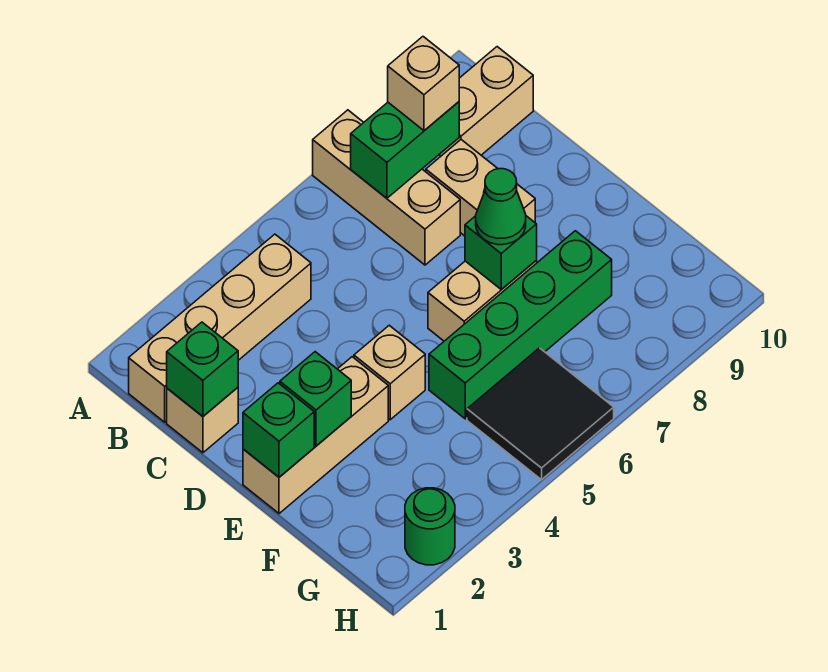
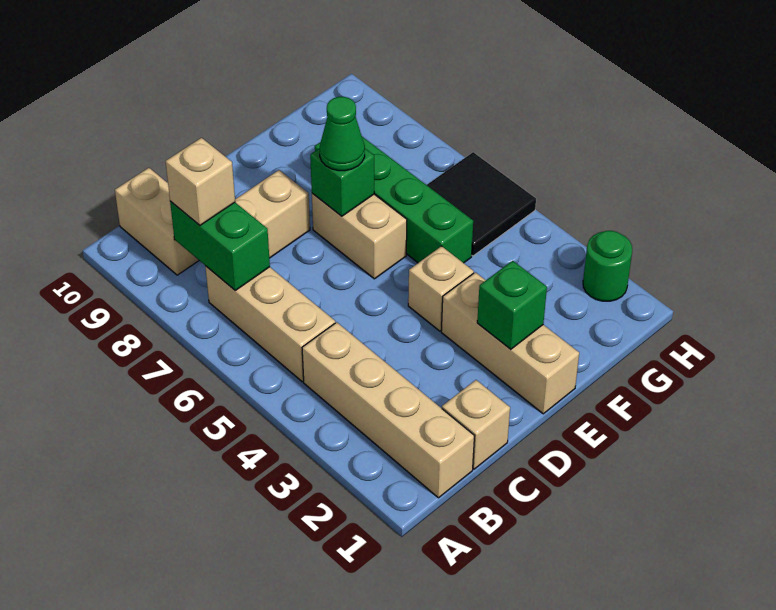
tan 1x3 brick [313,110,460,265] -> tan 1x3 brick turned to [205,266,335,382]
green 1x1 brick [167,322,238,416] -> none
green 1x1 brick [243,383,314,477] -> none

